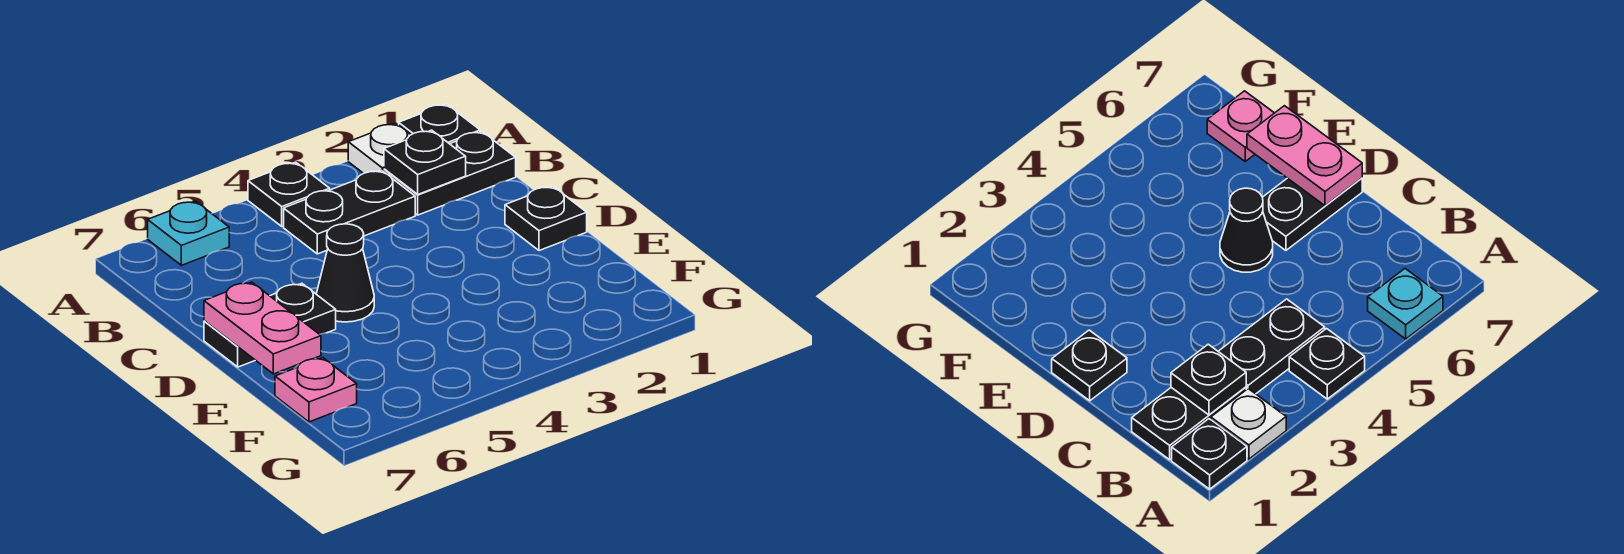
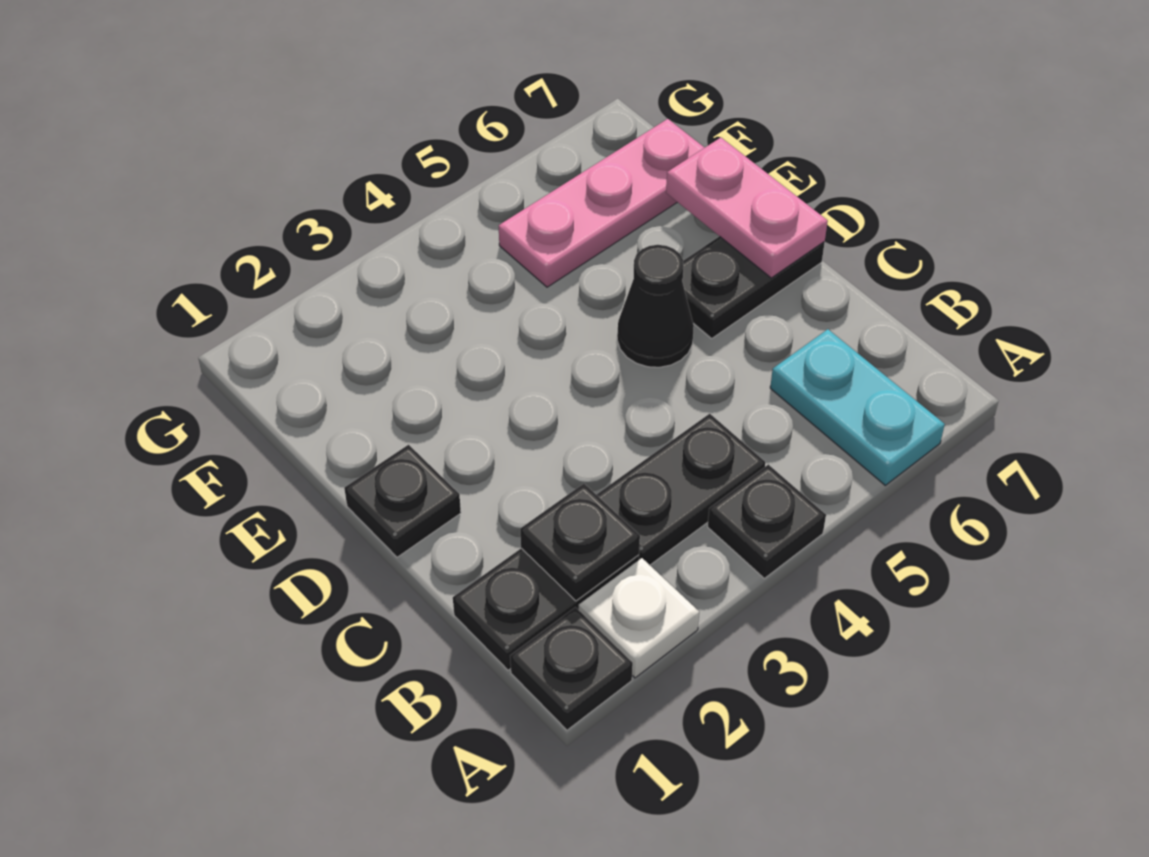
cyan 1x1 plate [148,201,229,265] -> cyan 1x2 plate [770,329,945,485]
pink 1x1 plate [275,358,357,422] -> pink 1x3 plate [499,119,705,287]

